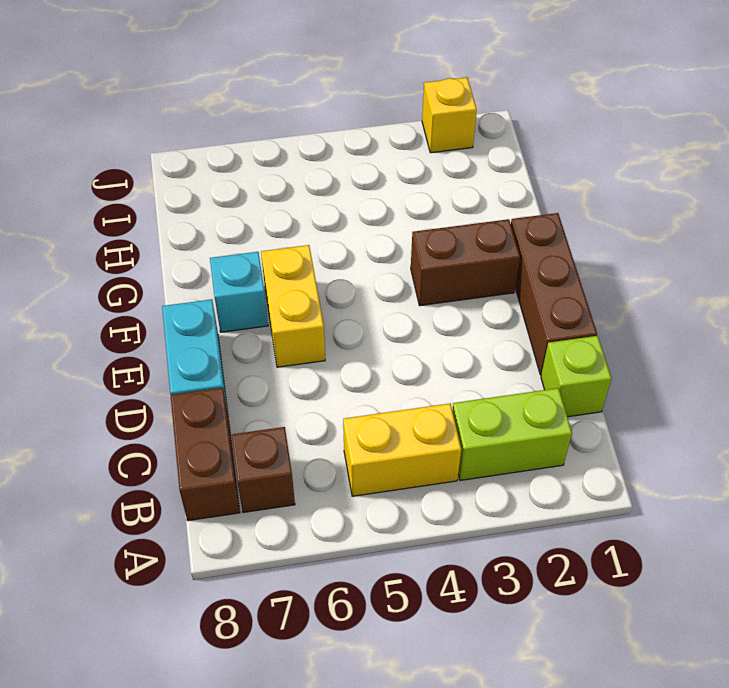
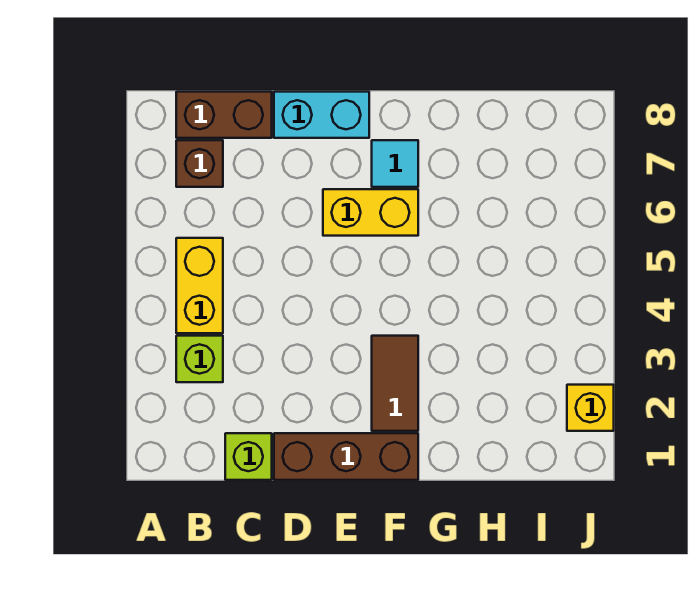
lime 1x2 brick [452,388,572,480] -> lime 1x1 brick [176,336,223,382]
brown 1x2 brick [411,219,520,306] -> brown 1x2 tile [372,336,418,431]
cyan 1x1 brick [210,252,268,332] -> cyan 1x1 tile [372,140,418,187]

